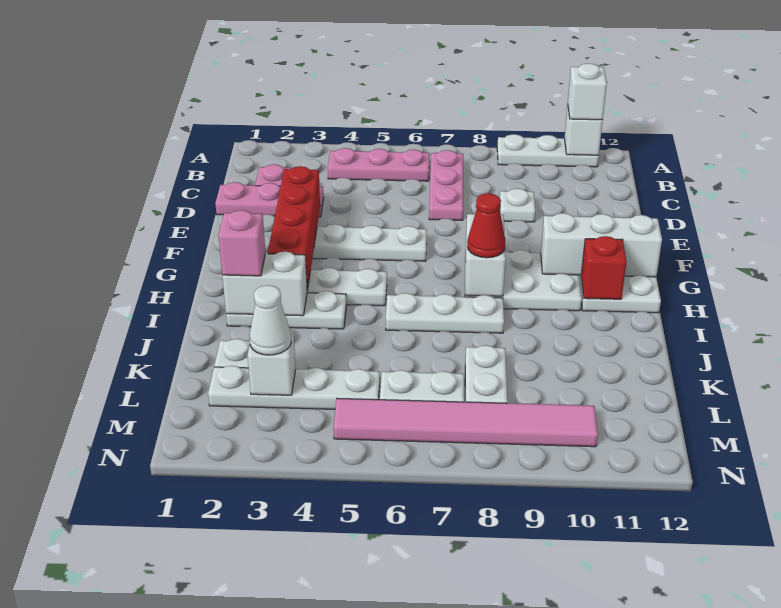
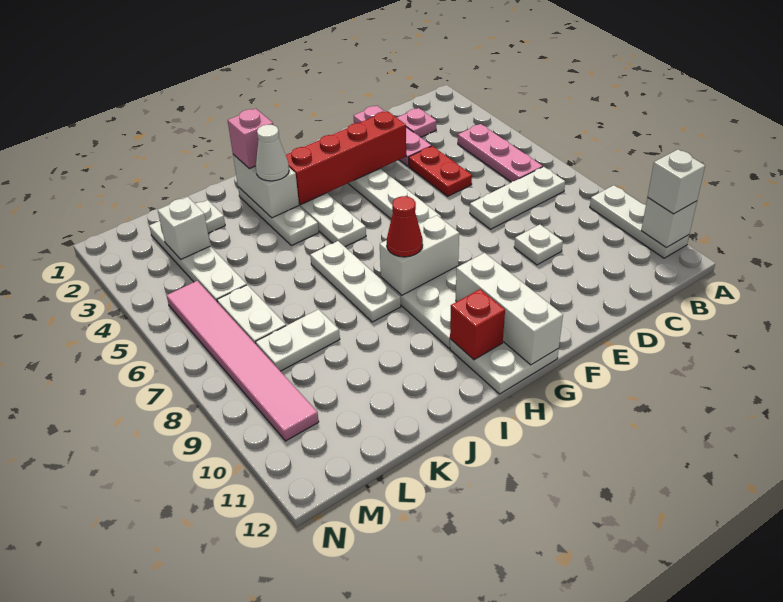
pink 1x3 plate [429,150,463,220] -> white 1x3 plate [470,167,565,229]
none -> red 1x2 plate [408,146,472,196]
white 1x1 cone [249,285,291,355] -> white 1x1 cone moved to [256,125,289,181]

